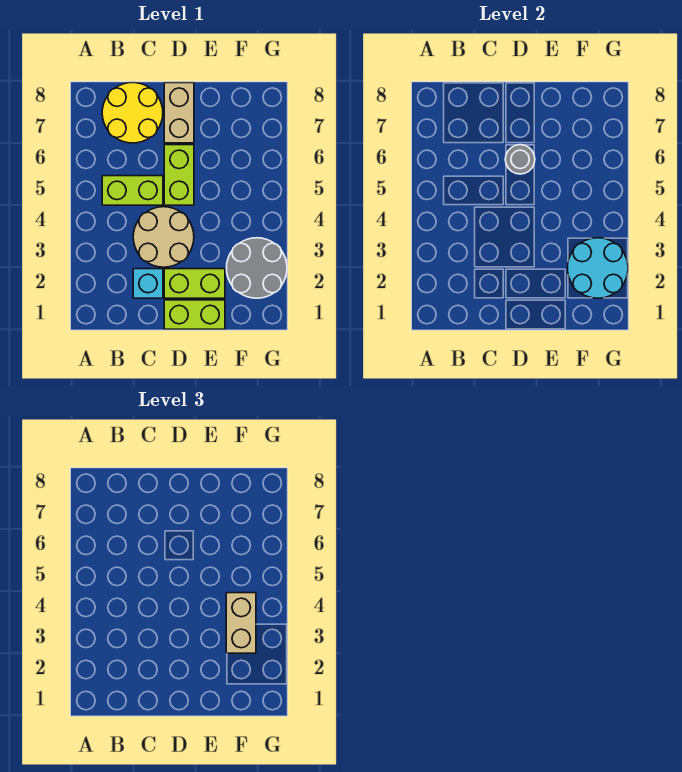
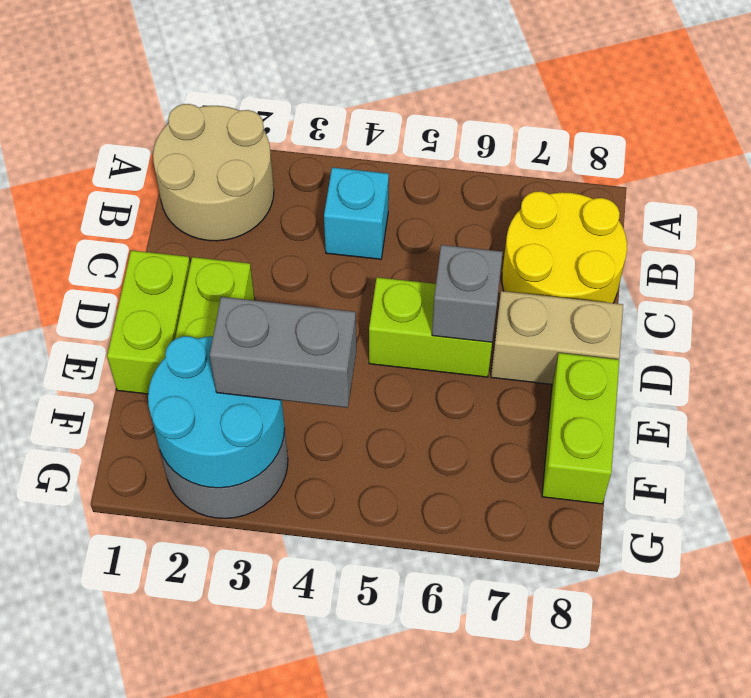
lime 1x2 brick [102,176,163,205] -> lime 1x2 brick moved to [542,353,619,504]
cyan 1x1 brick [133,269,163,298] -> cyan 1x1 brick moved to [324,167,389,259]
tan 2x2 round brick [133,207,194,267] -> tan 2x2 round brick moved to [153,104,274,241]
grey 1x1 round brick [505,145,535,174] -> grey 1x1 brick [432,245,503,342]
tan 1x2 brick [226,593,256,653] -> grey 1x2 brick [210,297,356,408]

